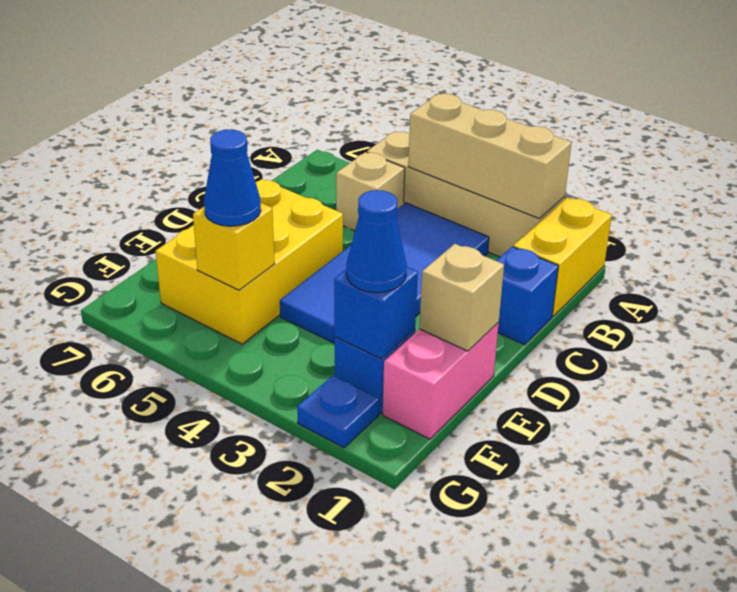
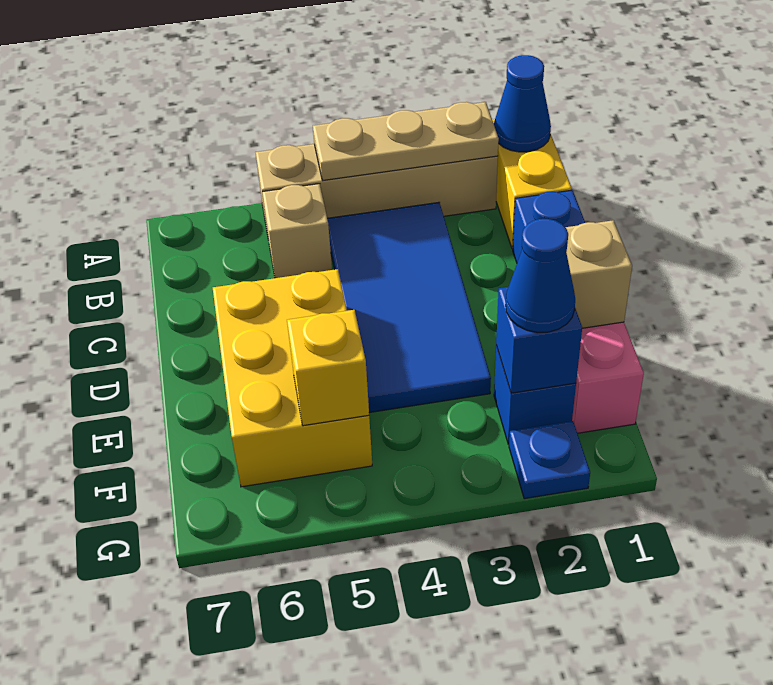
tan 1x3 brick [408,94,572,218] -> tan 1x3 plate [313,102,499,180]
blue 1x1 cone [204,130,261,226] -> blue 1x1 cone moved to [494,55,551,152]

